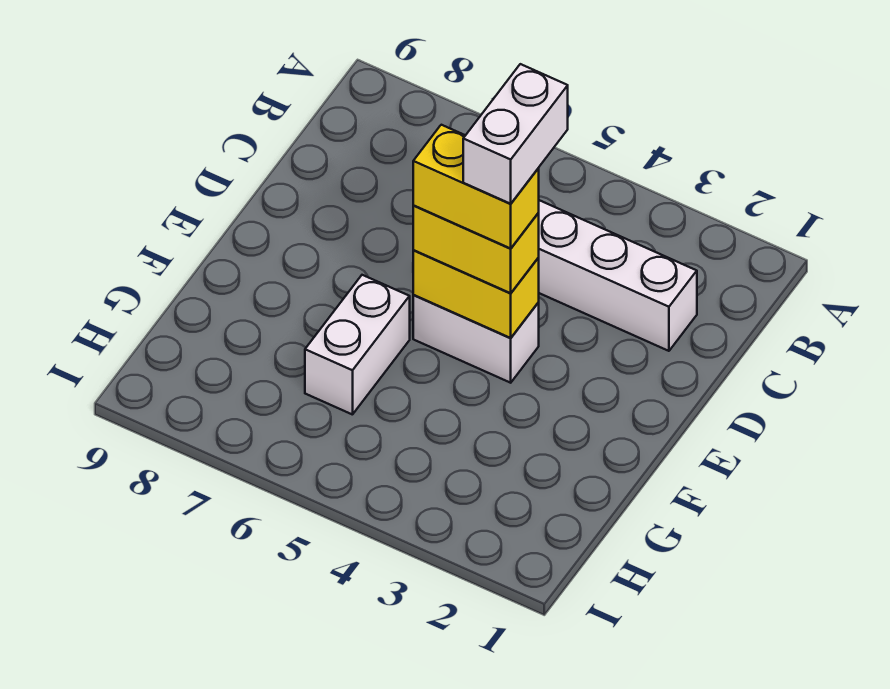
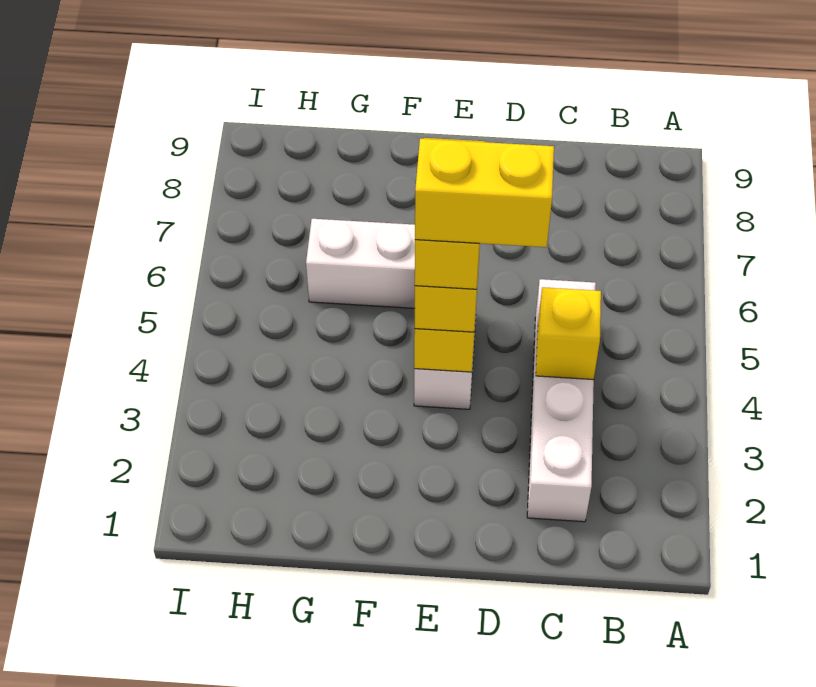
none -> yellow 1x1 brick [536,287,601,380]
white 1x2 brick [463,64,568,204] -> yellow 1x2 brick [415,139,554,247]

